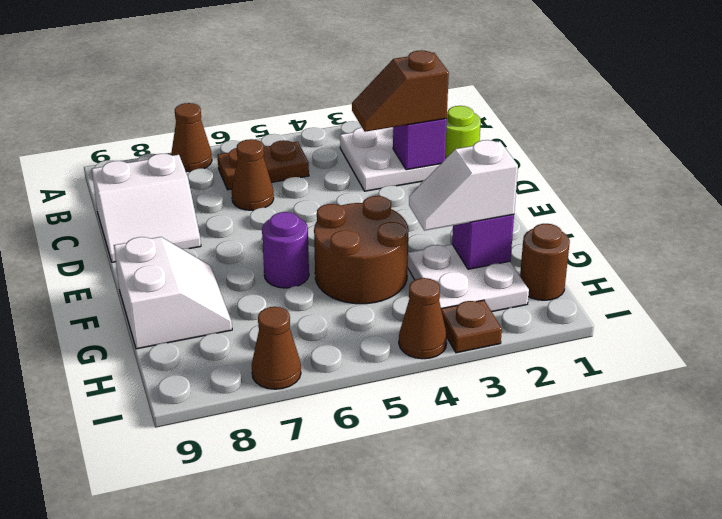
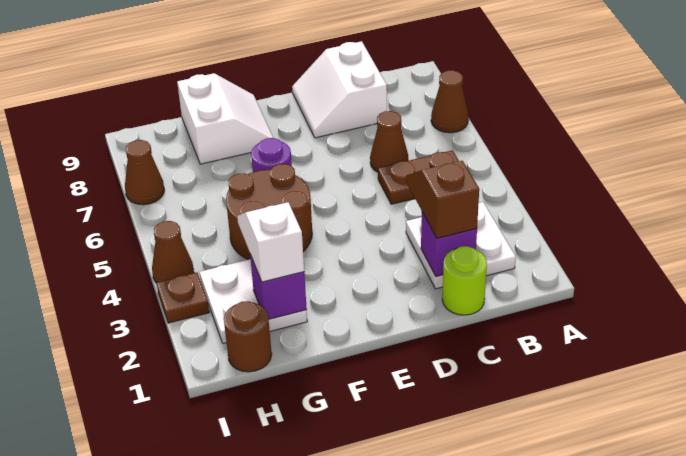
brown 1x2 plate [217,140,309,190] -> brown 1x2 plate turned to [378,150,459,204]
white 2x2 slope [114,237,232,349] -> white 2x2 slope turned to [177,73,273,164]

